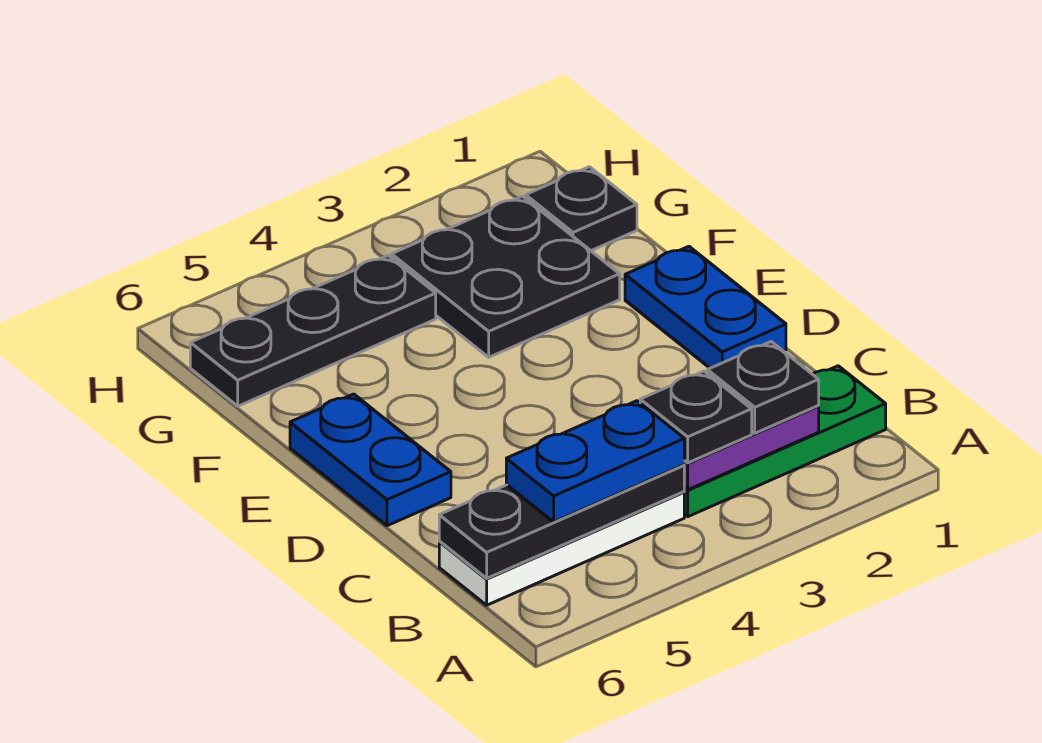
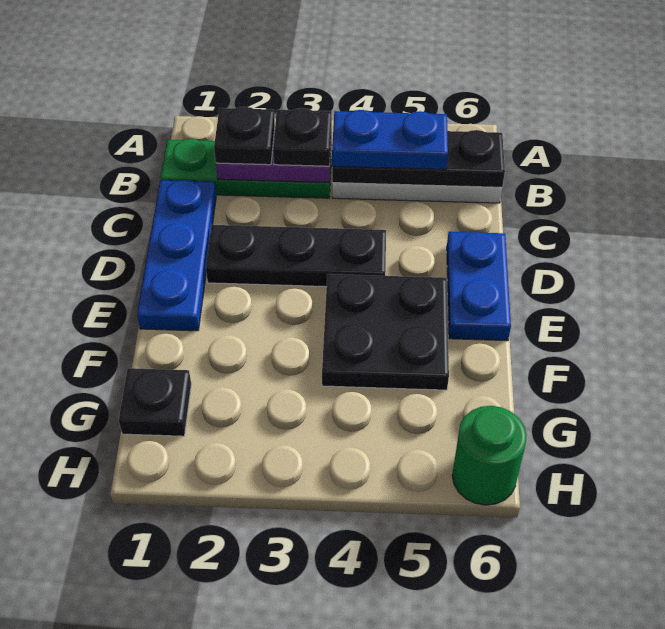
blue 1x2 plate [625,246,786,368] -> blue 1x3 plate [137,180,216,331]
black 2x2 plate [392,196,620,357] -> black 2x2 plate moved to [322,274,449,390]
black 1x3 plate [190,255,436,406] -> black 1x3 plate moved to [206,225,386,287]
none -> green 1x1 round brick [452,406,527,505]

